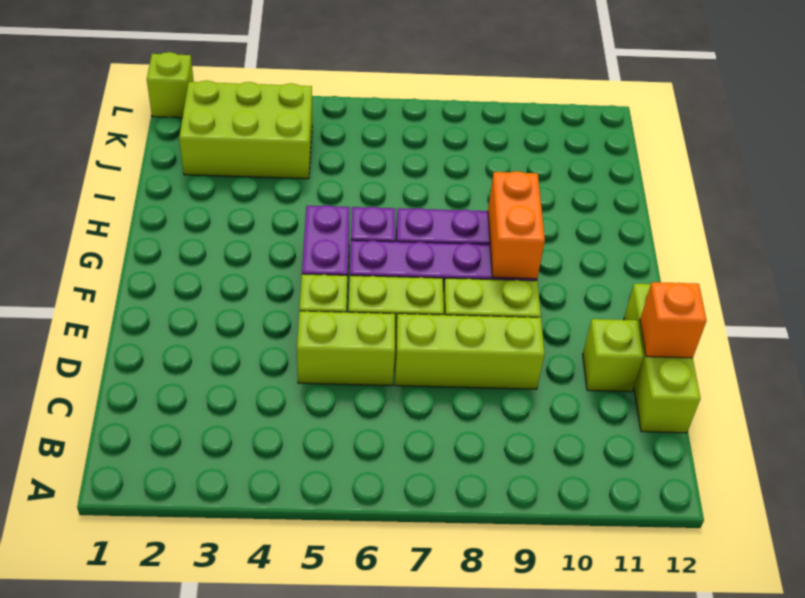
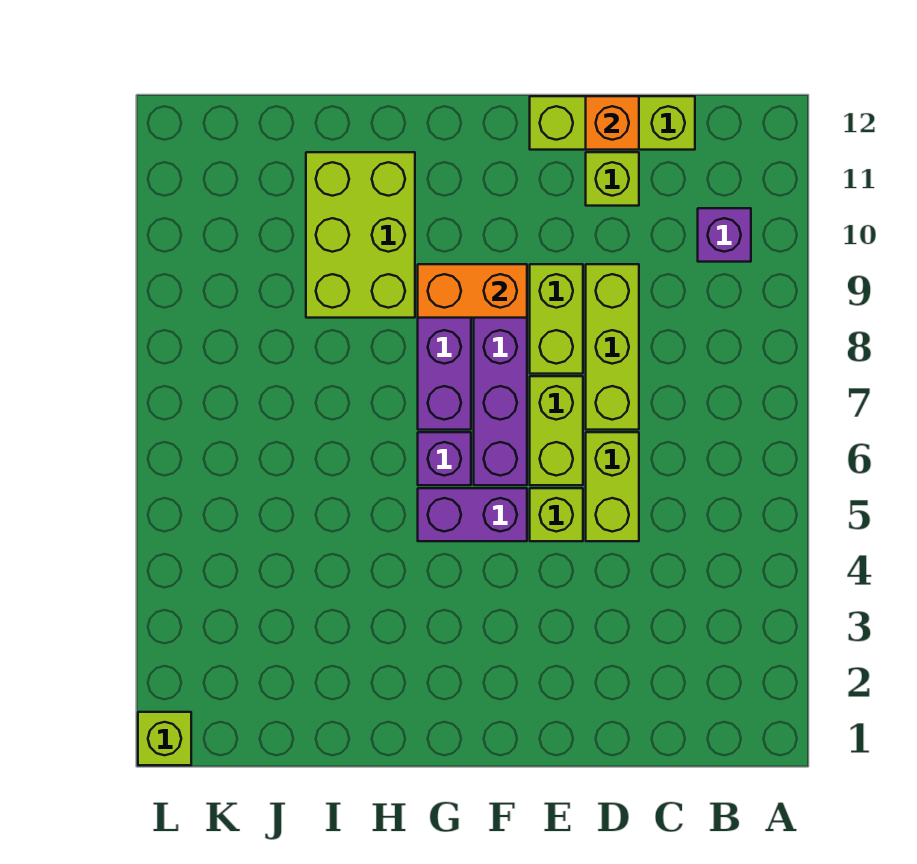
none -> purple 1x1 brick [698,208,751,262]
lime 2x3 brick [179,81,312,179] -> lime 2x3 brick moved to [306,152,415,318]

